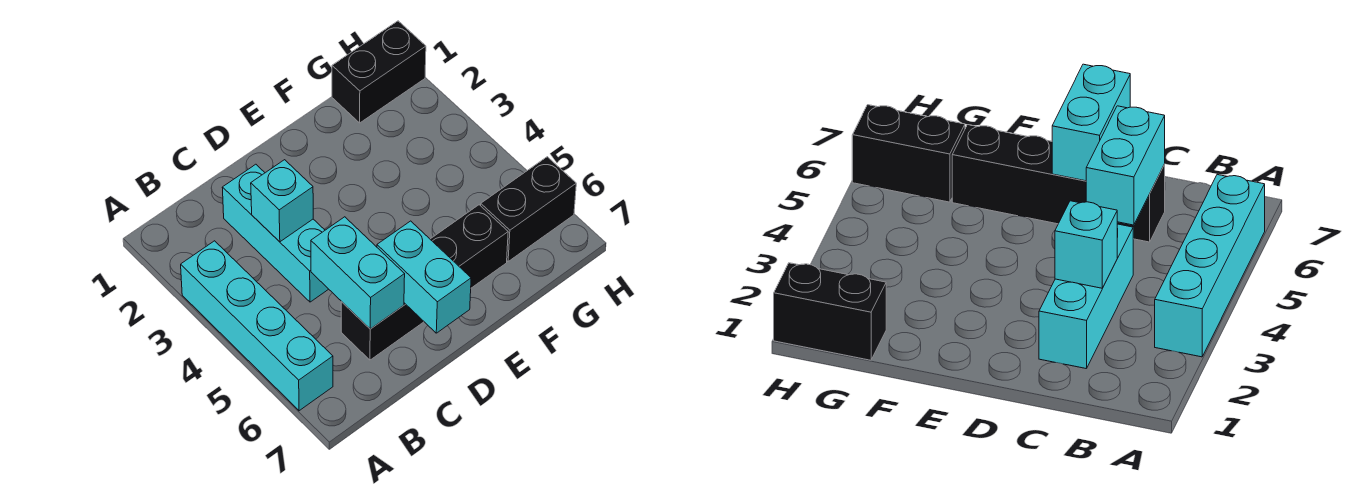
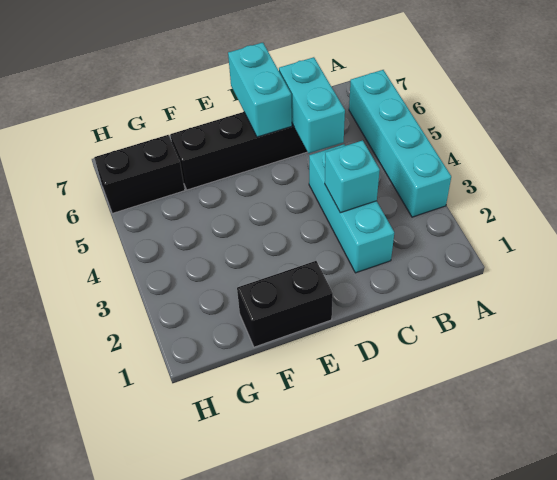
black 1x2 brick [332,21,426,123] -> black 1x2 brick moved to [237,261,333,347]

